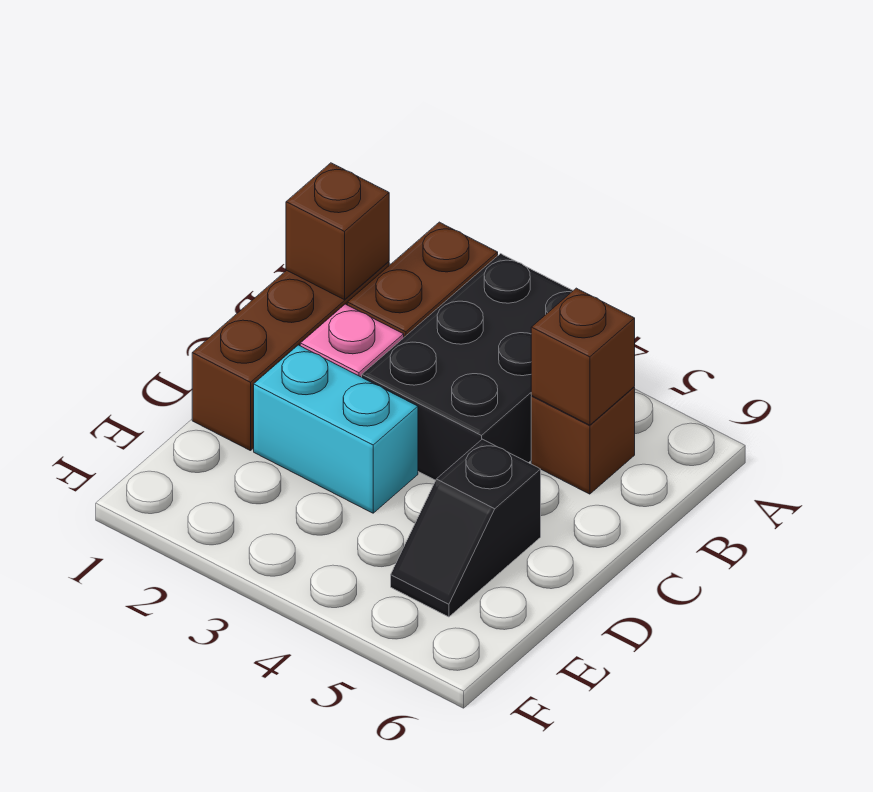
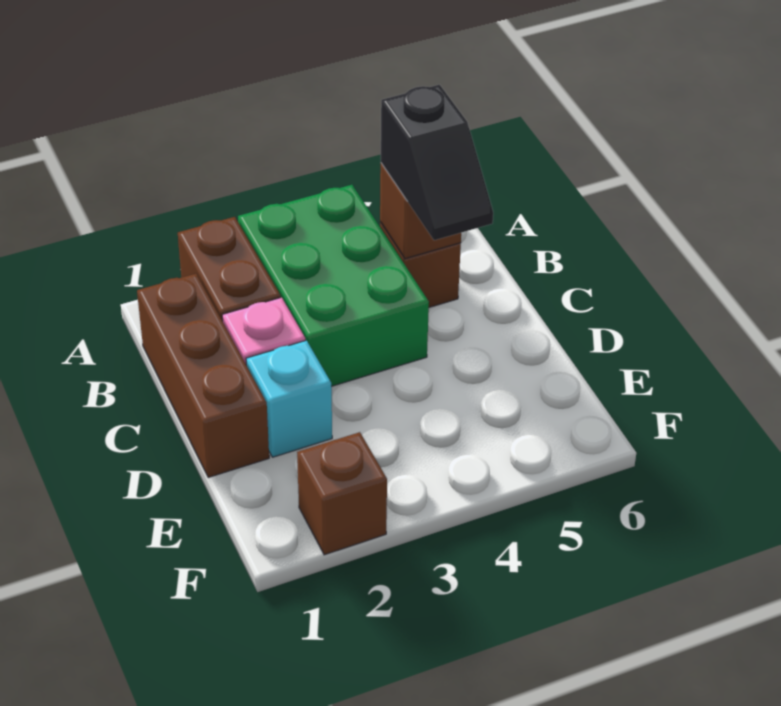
black 2x3 brick [362,254,573,480] -> green 2x3 brick [238,185,429,386]
brown 1x1 brick [286,163,389,300] -> brown 1x1 brick moved to [297,432,387,555]
cyan 1x2 brick [254,345,418,513] -> cyan 1x1 brick [246,340,332,457]
black 1x2 slope [391,439,541,617] -> black 1x2 slope moved to [381,85,493,240]

